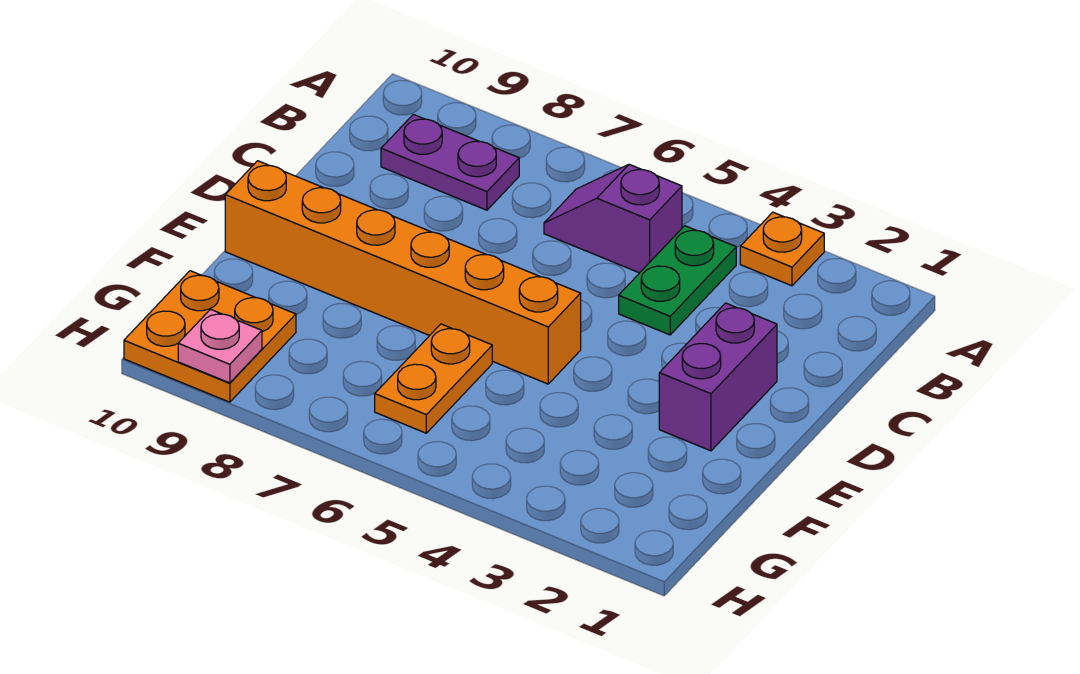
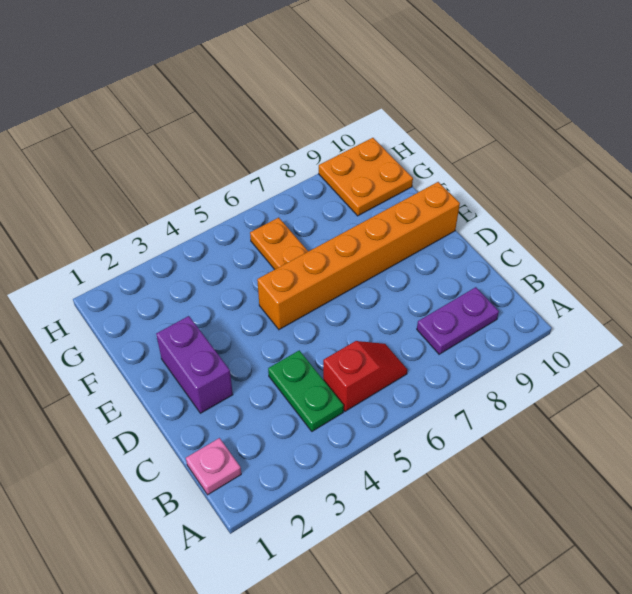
orange 1x1 plate [740,212,824,286] -> none
purple 1x2 slope [544,164,682,273] -> red 1x2 slope [323,341,407,411]
pink 1x1 plate [178,309,262,383] -> pink 1x1 plate moved to [186,438,241,495]

